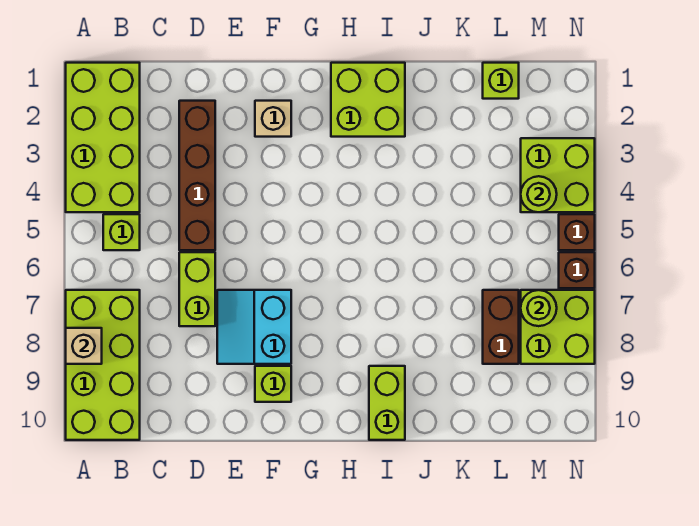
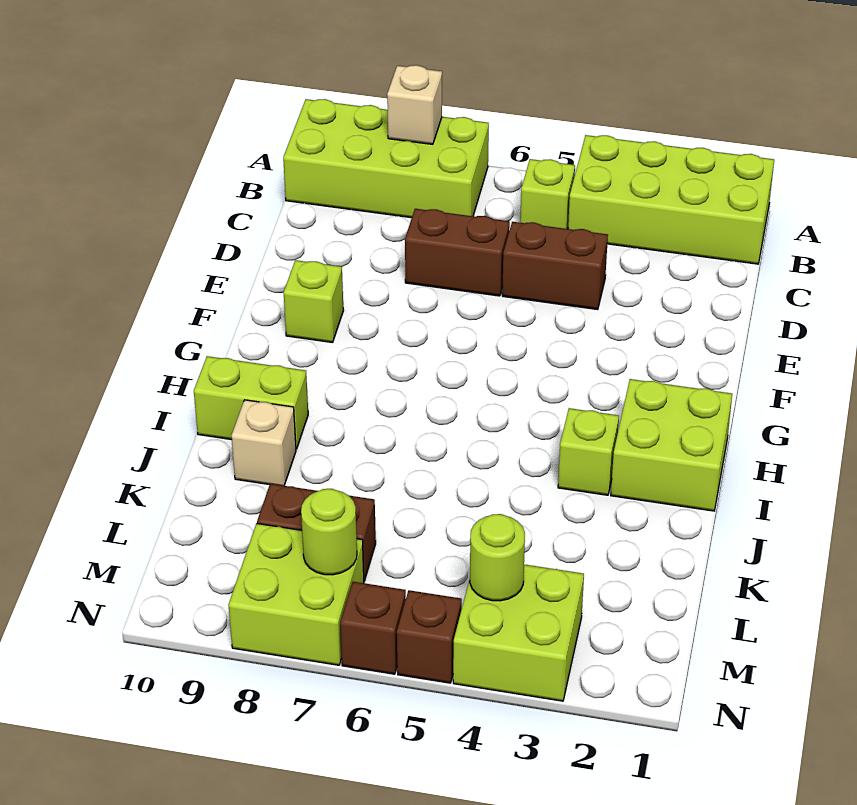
brown 1x4 brick [179,101,215,250] -> brown 1x2 brick [502,222,608,310]
lime 1x2 brick [179,252,215,326] -> brown 1x2 brick [405,209,510,296]
cyan 2x2 slope [217,290,291,364] -> none
tan 1x1 brick [255,101,291,137] -> tan 1x1 brick moved to [231,400,296,486]
lime 1x1 brick [483,63,519,99] -> lime 1x1 brick moved to [558,408,619,495]

